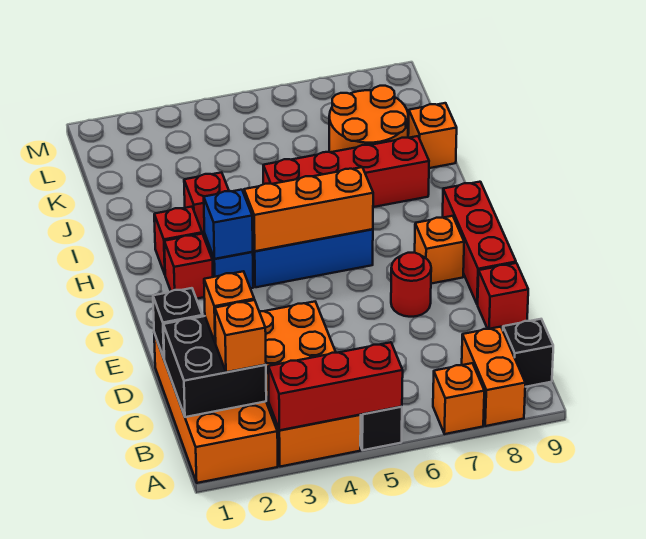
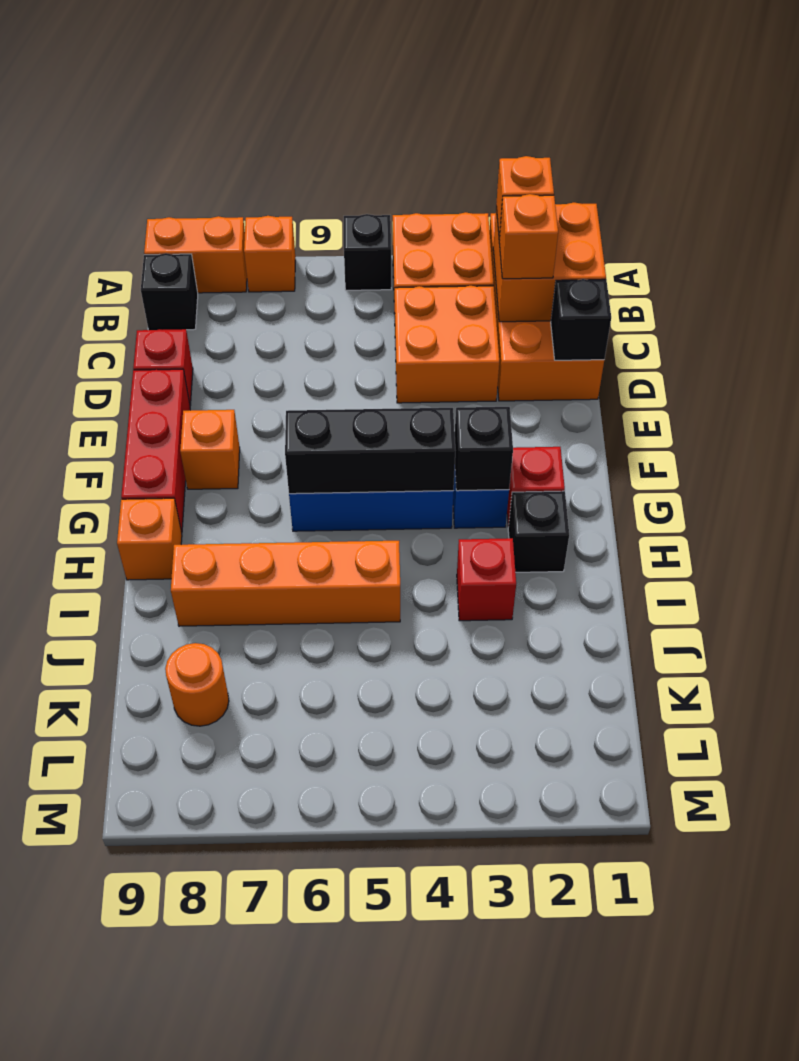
red 1x3 brick [268,342,403,430] -> none
orange 1x2 brick [462,327,525,426] -> orange 1x2 brick turned to [144,216,247,293]
black 2x2 brick [163,316,266,417] -> orange 2x2 brick [493,203,606,322]
red 1x1 round brick [391,253,431,317] -> none
blue 1x1 brick [204,190,253,259] -> black 1x1 brick [455,407,513,491]
orange 1x3 brick [244,167,373,251] -> black 1x3 brick [285,408,455,494]
red 1x1 brick [154,207,202,274] -> black 1x1 brick [508,491,569,572]
red 1x4 brick [263,136,429,207] -> orange 1x4 brick [171,541,400,626]
orange 2x2 round brick [329,86,408,152] -> orange 1x1 round brick [165,643,229,726]
orange 1x1 brick [408,103,457,168] -> orange 1x1 brick moved to [117,498,182,580]

